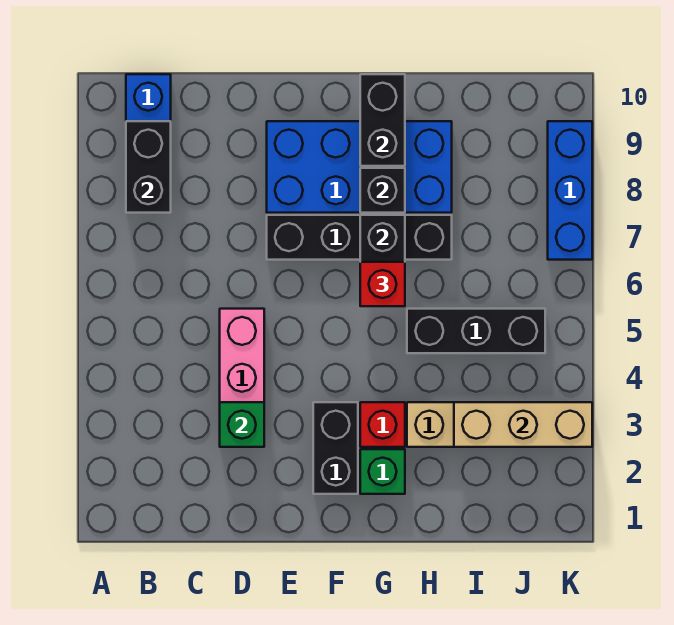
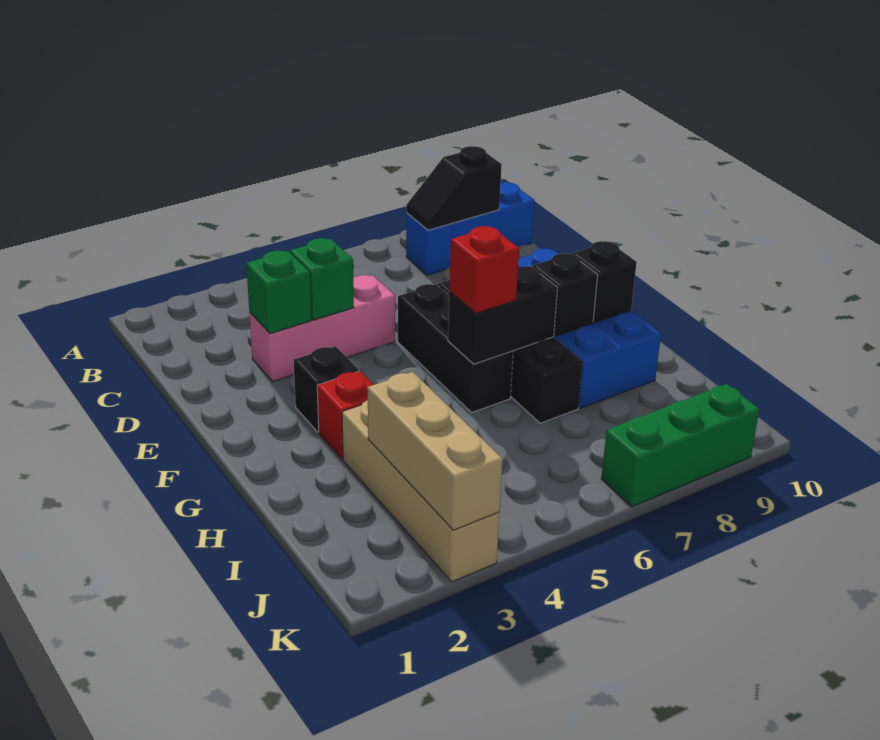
black 1x2 brick [126,121,171,213] -> black 1x2 slope [407,146,502,230]
black 1x2 brick [313,402,358,494] -> black 1x1 brick [294,346,359,432]
green 1x1 brick [360,449,405,494] -> green 1x1 brick moved to [290,238,354,320]
black 1x2 brick [360,74,405,166] -> black 1x1 brick [572,241,637,323]
black 1x3 brick [407,309,545,353] -> black 1x3 brick moved to [398,284,513,412]
blue 1x3 brick [548,121,592,260] -> green 1x3 brick [601,384,759,507]

